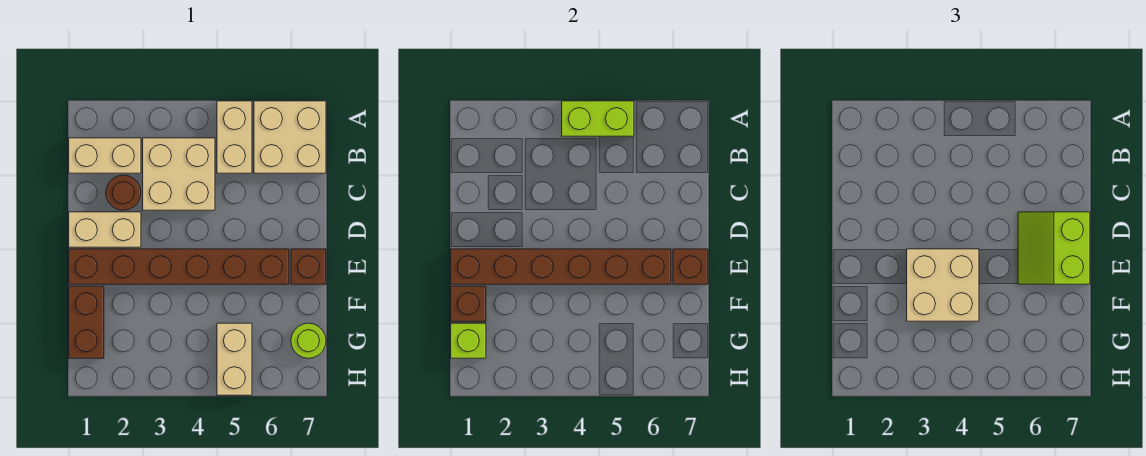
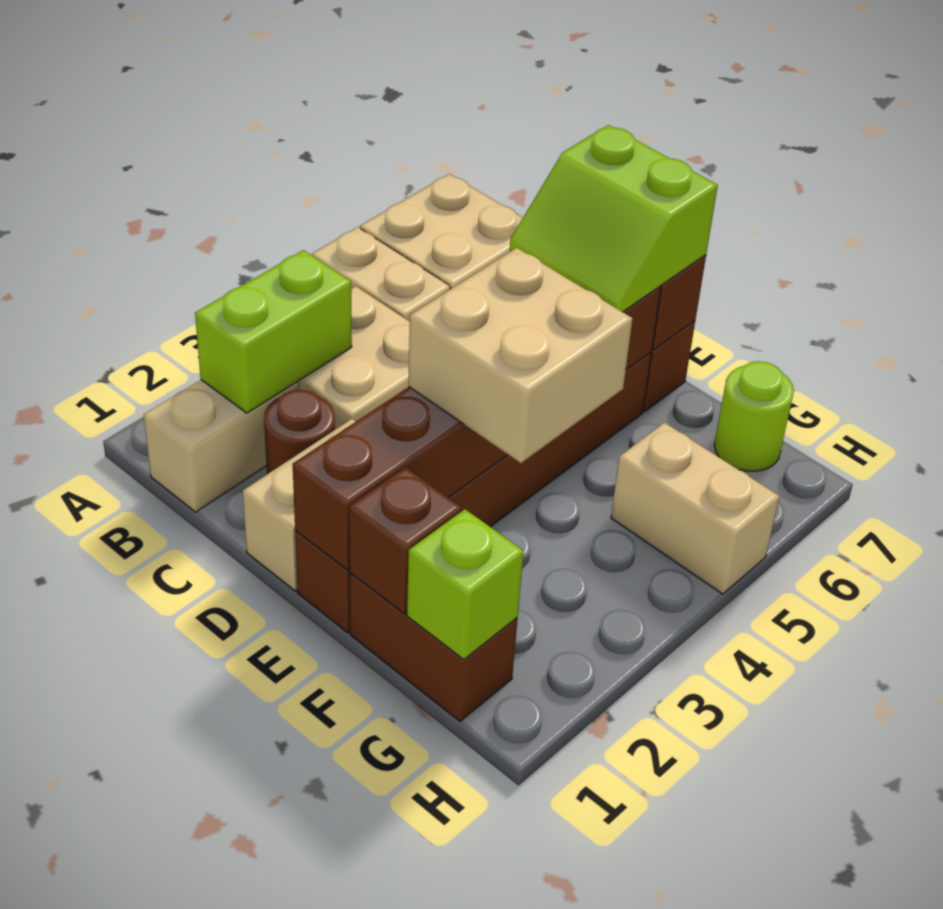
lime 1x2 brick [562,101,634,136] -> lime 1x2 brick moved to [195,250,352,413]

